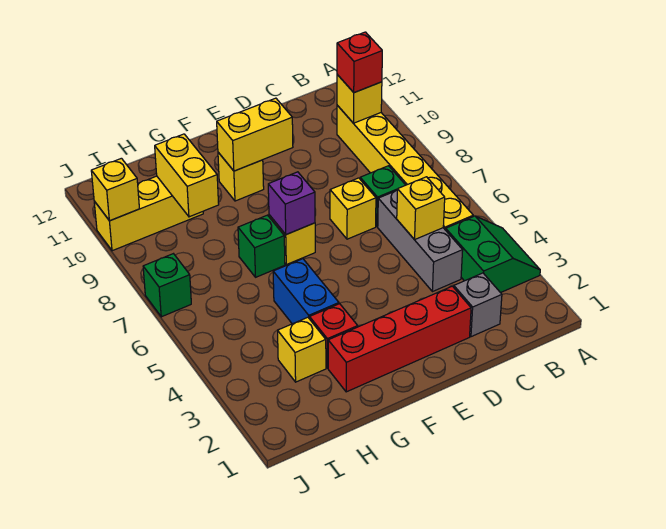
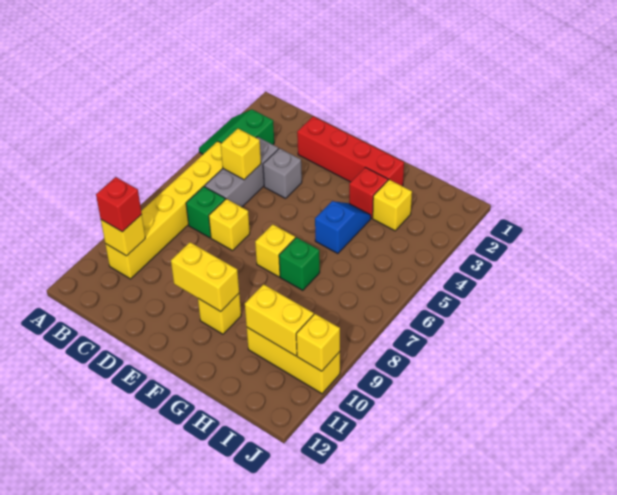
grey 1x1 brick [454,273,502,337] -> grey 1x1 brick moved to [263,148,302,198]
purple 1x1 brick [268,172,315,235] -> none
blue 1x2 brick [273,259,339,324] -> blue 1x2 slope [315,201,371,254]
yellow 1x2 brick [155,134,219,217] -> yellow 1x2 brick turned to [245,284,314,356]
green 1x1 brick [143,254,191,317] -> none

